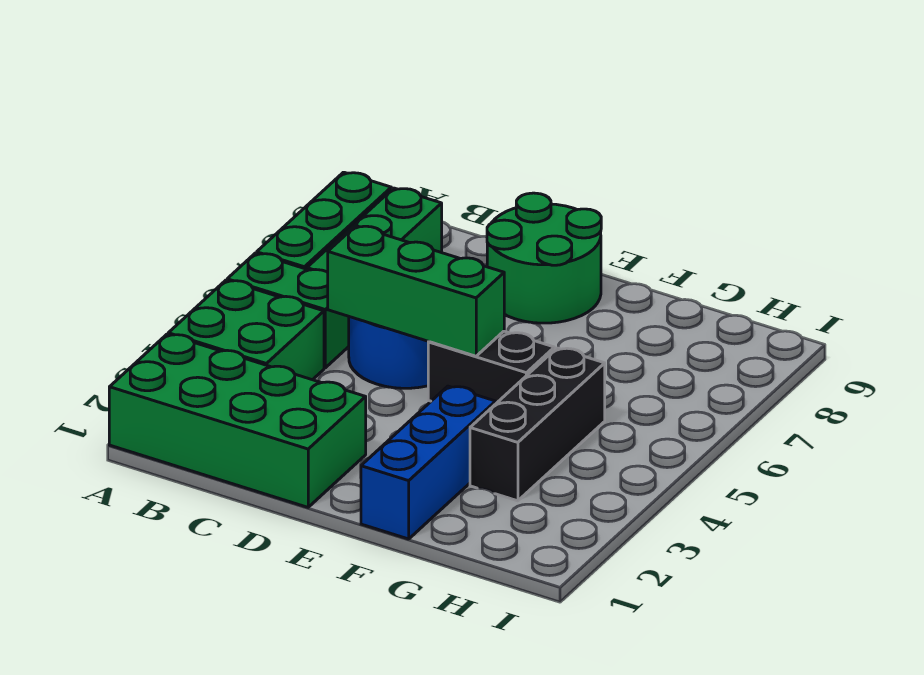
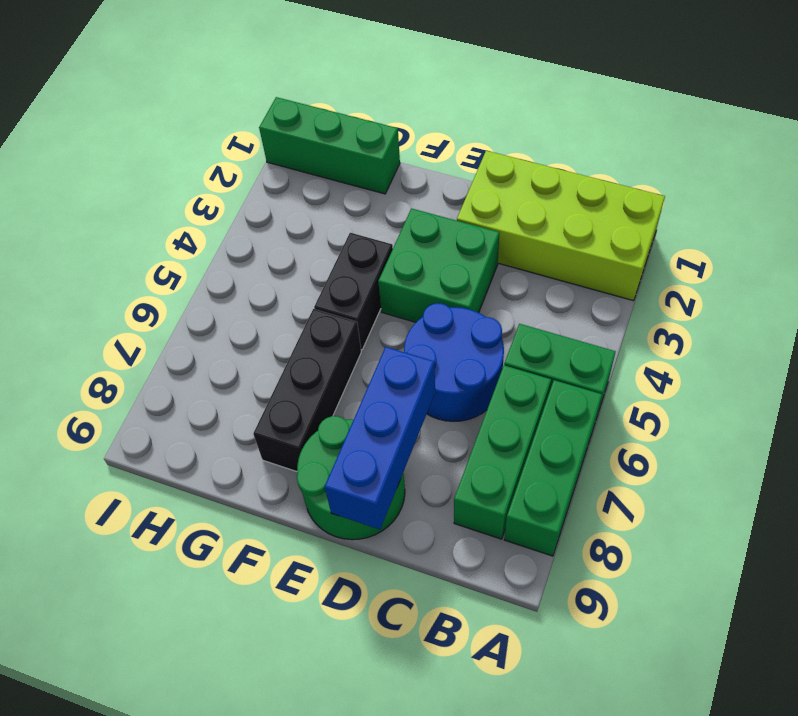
green 2x4 brick [109,334,366,507] -> lime 2x4 brick [457,151,665,301]
green 2x2 brick [168,280,324,380] -> green 2x2 brick moved to [378,208,499,322]
green 1x3 brick [328,226,504,356] -> green 1x3 brick moved to [259,97,400,194]
black 1x2 brick [428,331,554,403] -> black 1x2 brick turned to [314,233,393,350]
blue 1x3 brick [361,386,496,539] -> blue 1x3 brick moved to [325,347,435,529]
black 1x3 brick [470,348,605,501] -> black 1x3 brick moved to [253,309,361,471]

